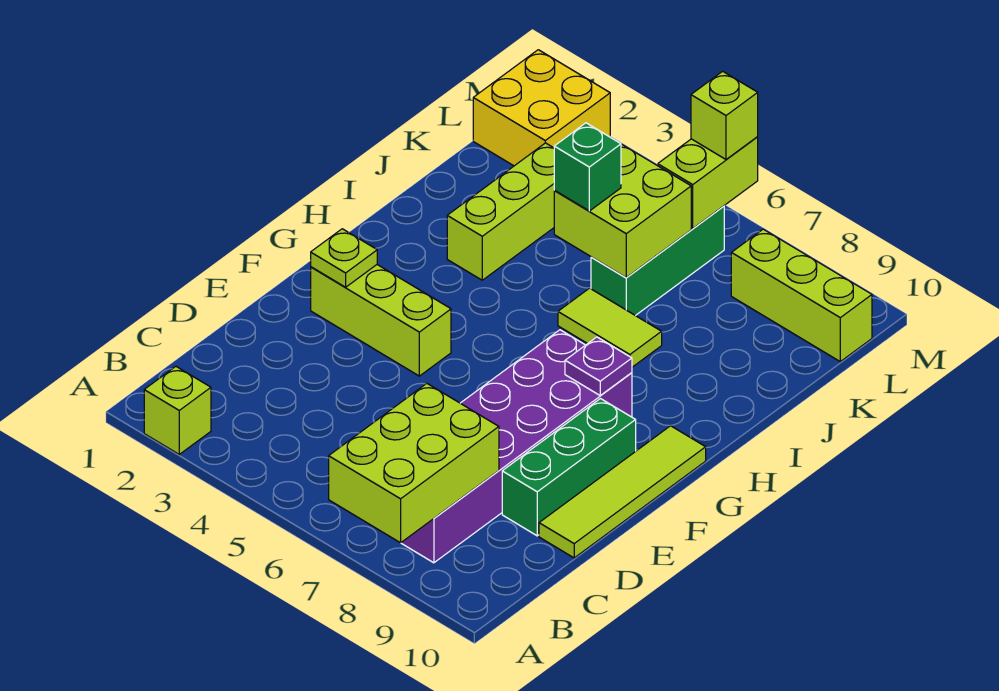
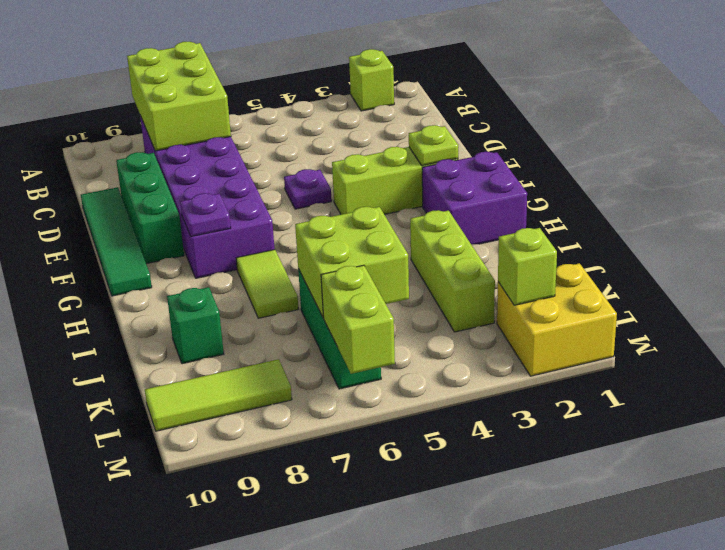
lime 1x4 tile [539,426,706,558] -> green 1x4 tile [81,187,152,296]
none -> purple 1x1 plate [284,169,332,209]
none -> purple 2x2 brick [422,152,527,245]
lime 1x2 tile [558,288,662,367] -> lime 1x2 tile turned to [236,250,298,318]
green 1x1 brick [554,123,621,211] -> green 1x1 brick moved to [167,287,224,364]
lime 1x3 brick [731,229,872,361] -> lime 1x3 tile [145,359,292,431]
lime 1x1 brick [691,71,758,159] -> lime 1x1 brick moved to [498,228,557,305]

